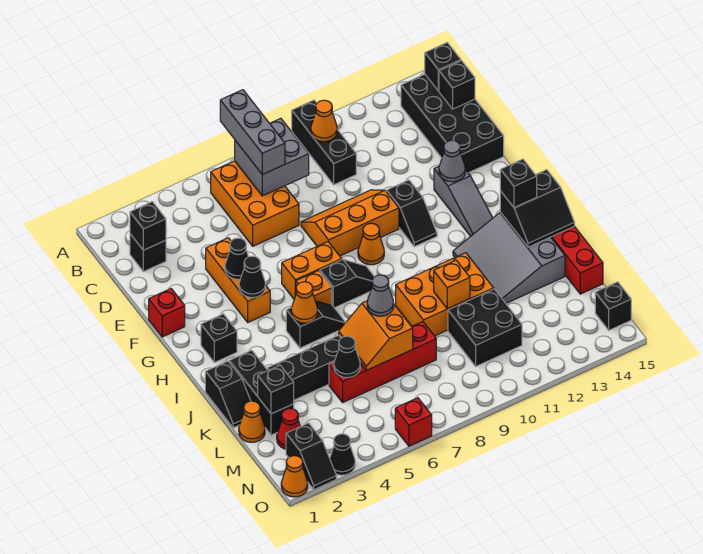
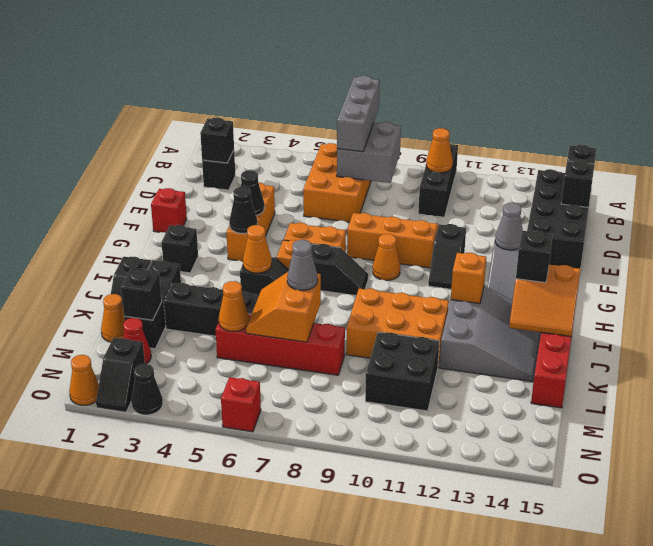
grey 3x3 slope [453,212,565,303] -> grey 3x3 slope turned to [439,286,540,382]
black 2x2 slope [500,170,575,247] -> orange 2x2 slope [509,265,581,337]
orange 1x1 brick [434,260,470,309] -> orange 1x1 brick moved to [451,253,486,304]
black 1x1 cone [334,336,360,378] -> orange 1x1 cone [219,281,249,331]
black 1x1 brick [595,282,631,330] -> none

